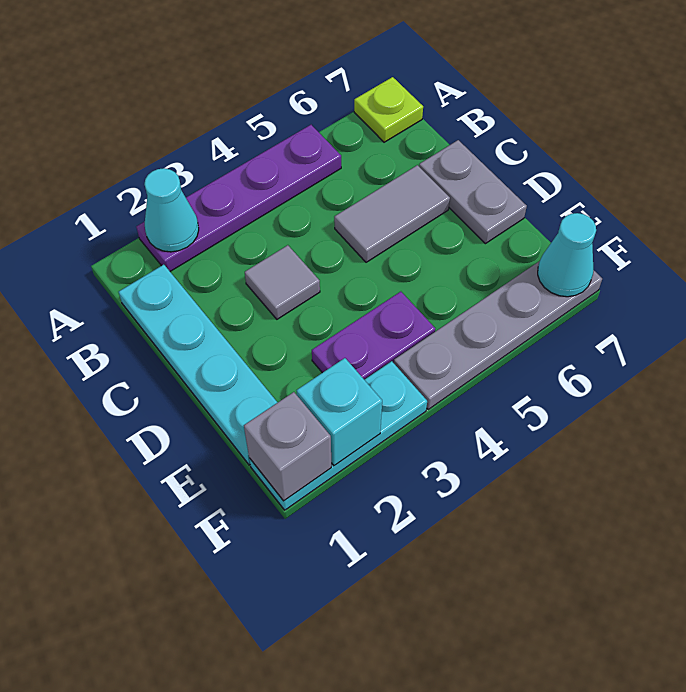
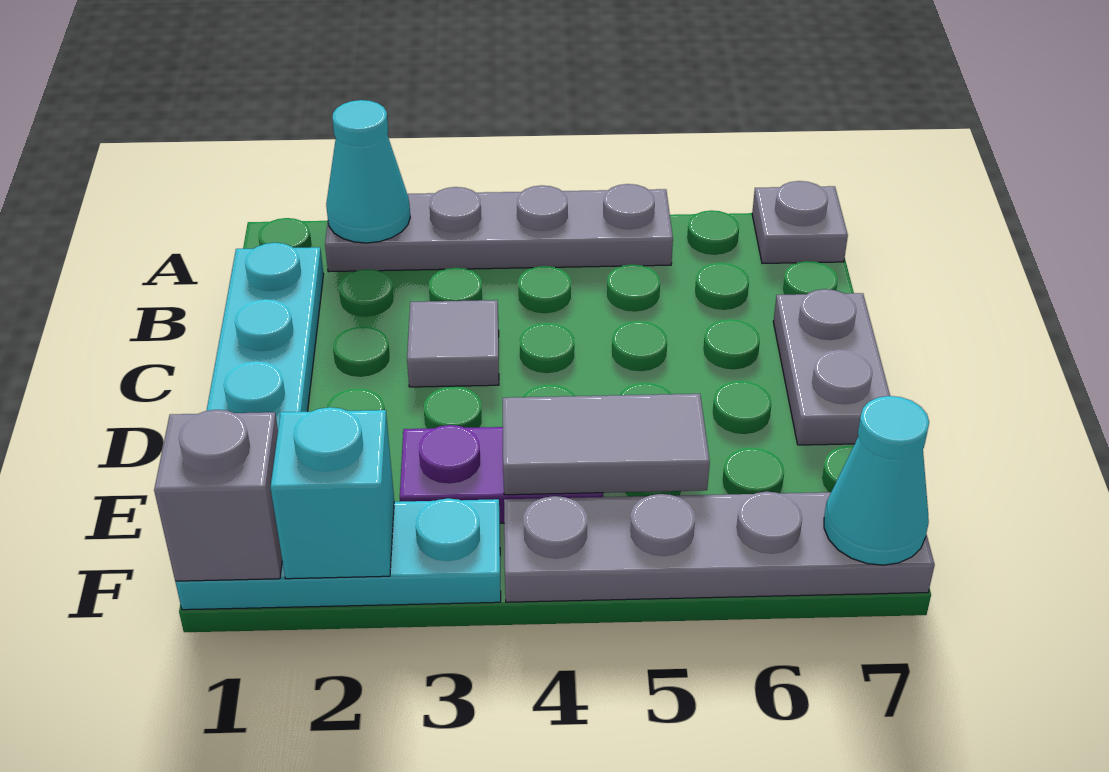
purple 1x4 plate [136,125,341,271] -> grey 1x4 plate [325,184,673,272]
lime 1x1 plate [354,77,423,142] -> grey 1x1 plate [752,181,848,264]
grey 1x2 tile [334,165,450,262] -> grey 1x2 tile moved to [503,394,710,495]

